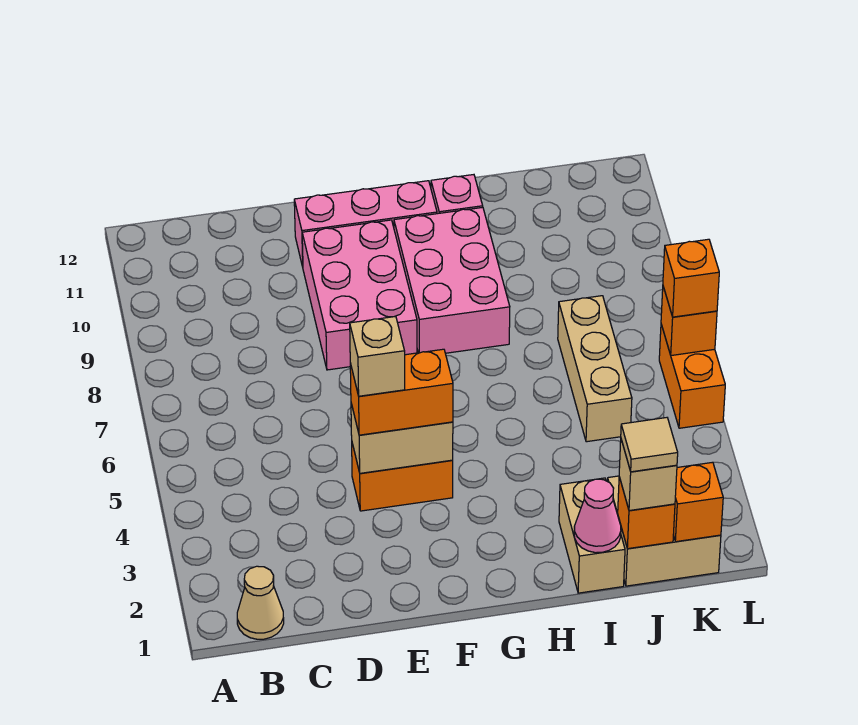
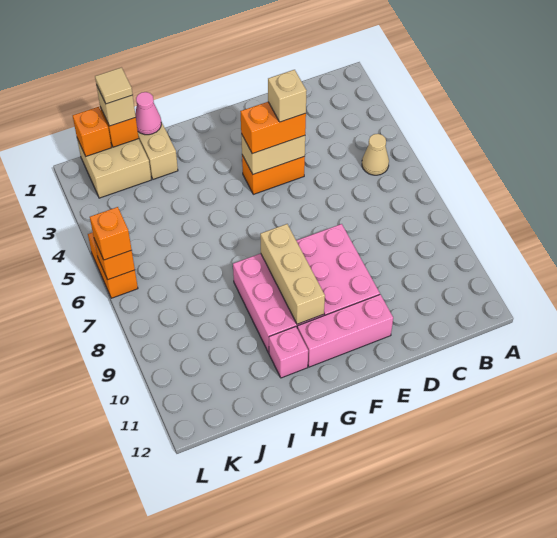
tan 1x1 cone [237,566,284,639] -> tan 1x1 cone moved to [362,134,389,175]
tan 1x3 brick [558,296,632,442] -> tan 1x3 brick moved to [260,224,325,324]

